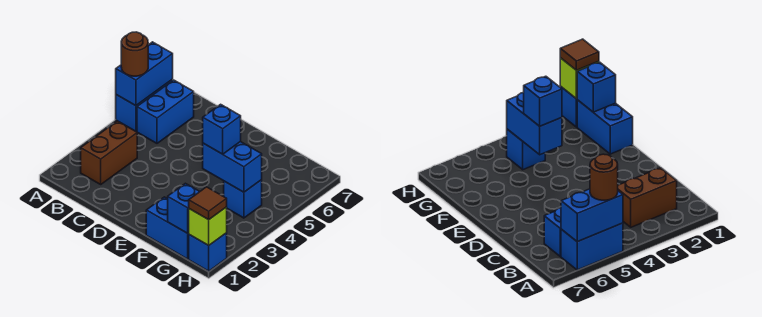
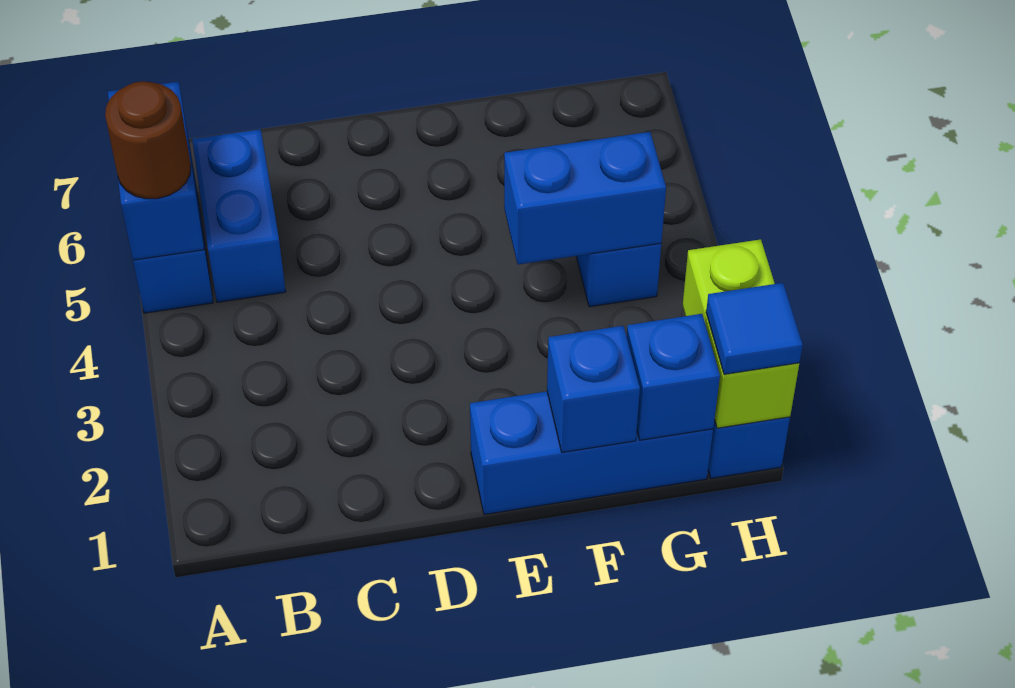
brown 1x2 brick [81,121,137,184] -> none
blue 1x2 brick [146,197,189,259] -> blue 1x3 brick [470,391,713,515]
blue 1x1 brick [203,104,241,154] -> blue 1x1 brick moved to [547,326,640,453]
lime 1x1 brick [189,207,227,245] -> lime 1x2 brick [683,239,799,428]
brown 1x1 tile [189,187,227,220] -> blue 1x1 tile [706,283,803,375]

